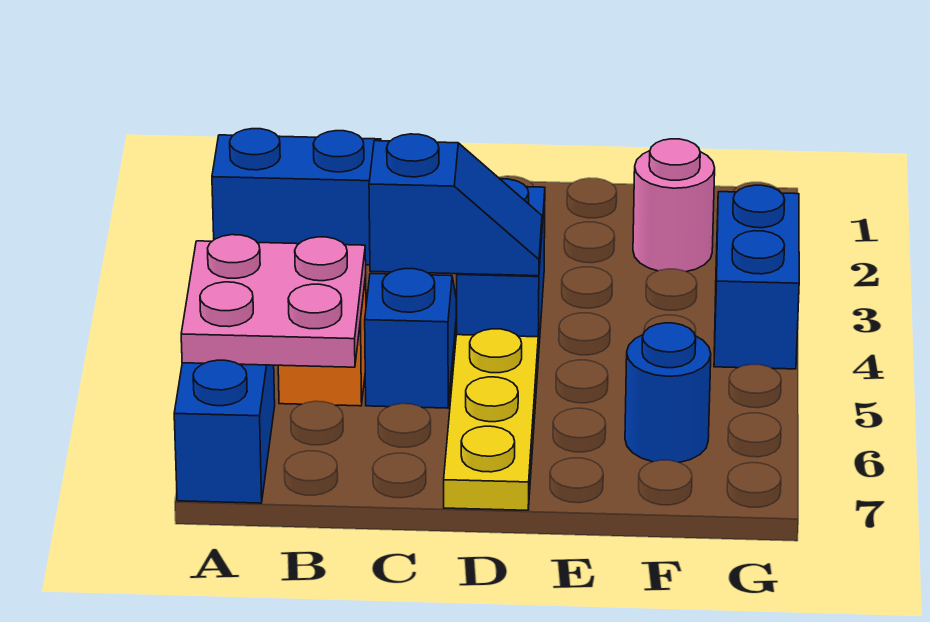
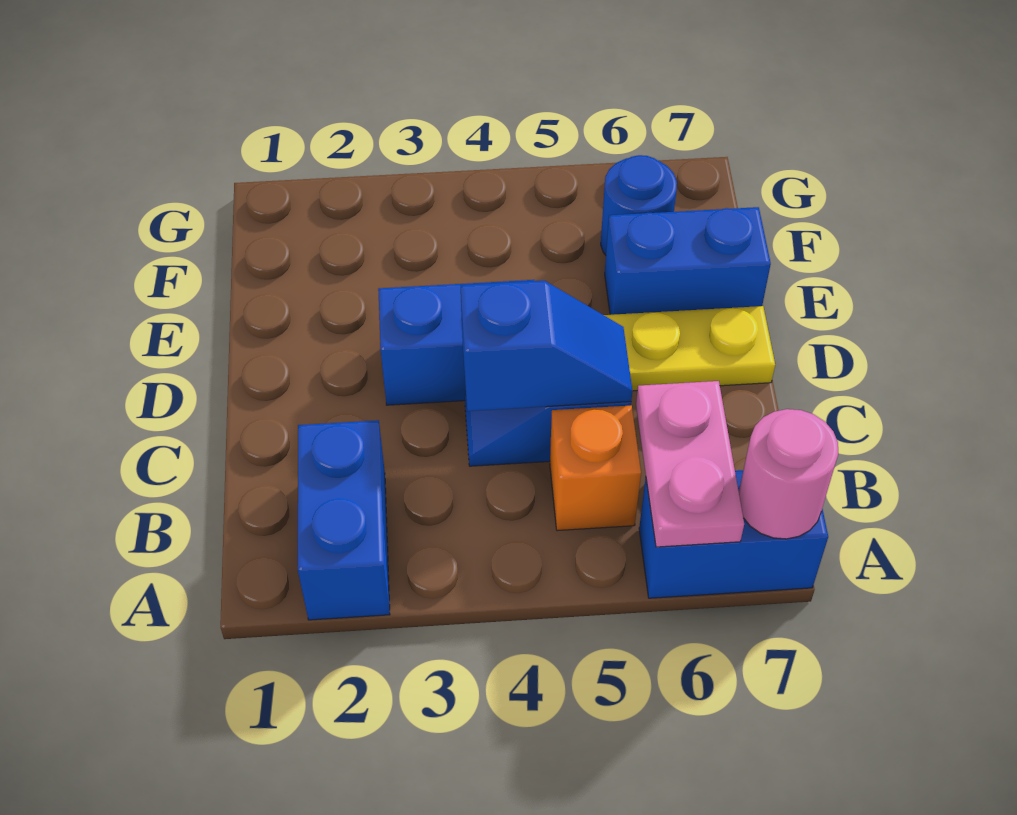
pink 2x2 plate [181,235,366,367] -> pink 1x2 plate [636,381,744,547]
blue 1x2 slope [369,134,542,276] -> blue 1x2 slope turned to [461,281,632,411]
pink 1x1 round brick [633,139,715,272] -> pink 1x1 round brick moved to [739,409,838,539]
blue 1x2 brick [714,185,799,369] -> blue 1x2 brick moved to [605,207,771,315]

